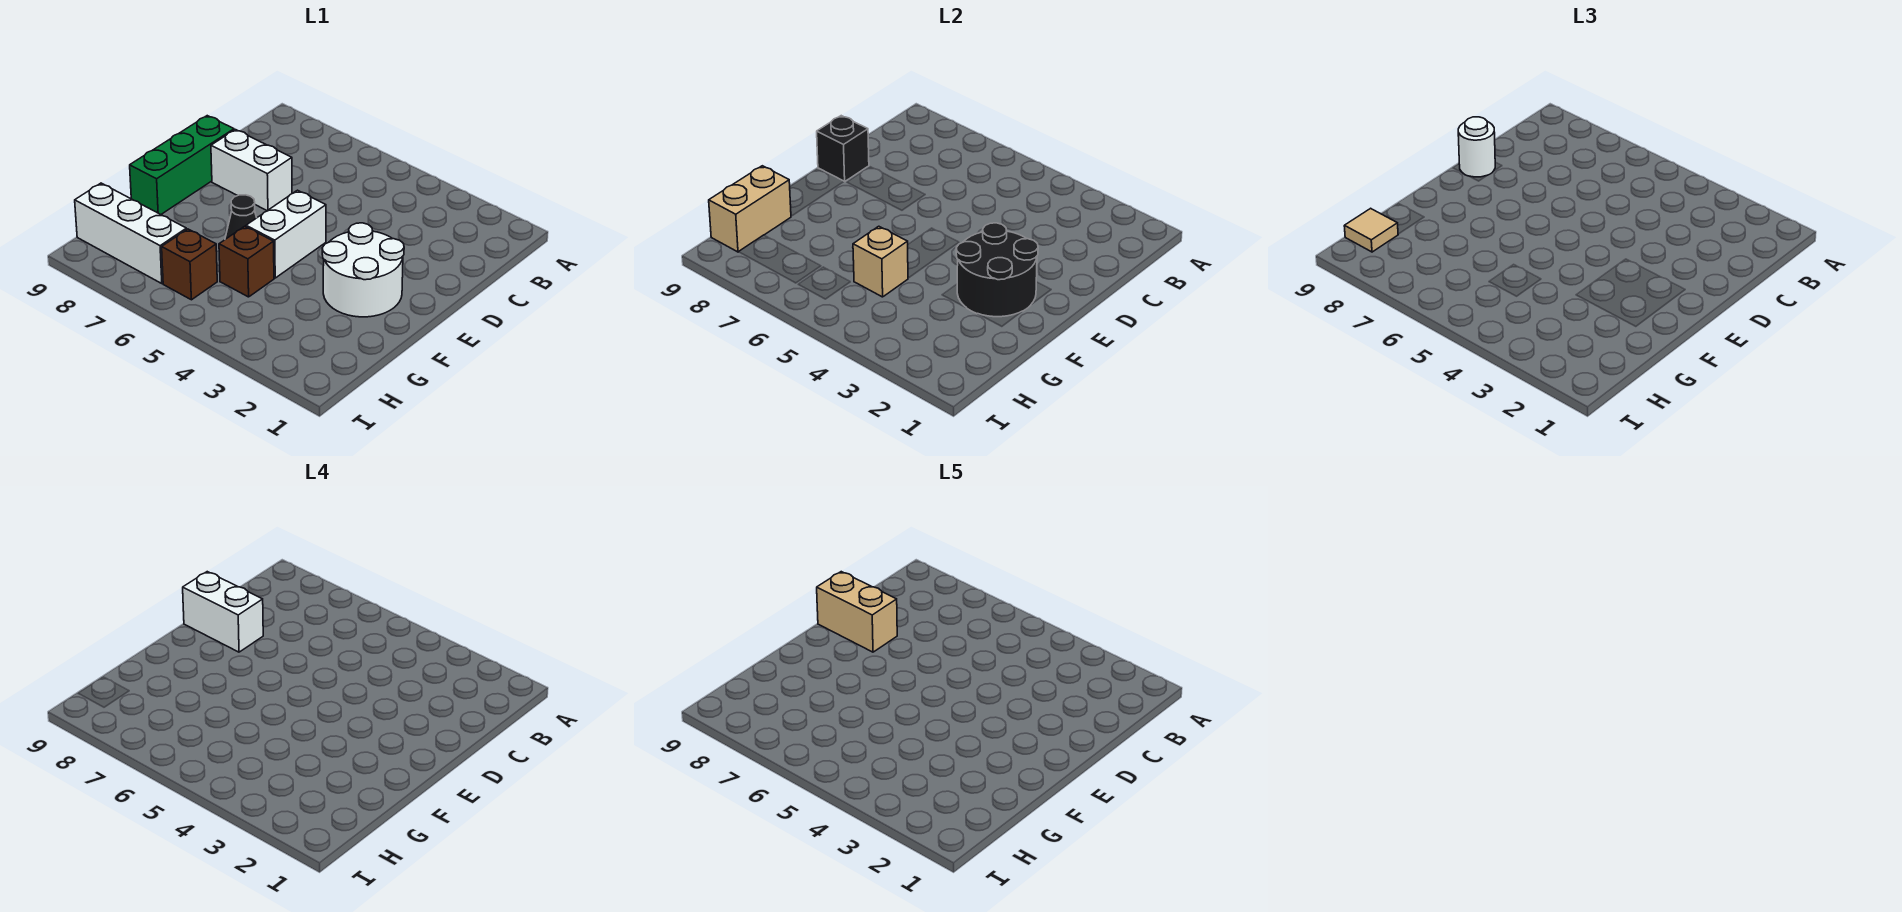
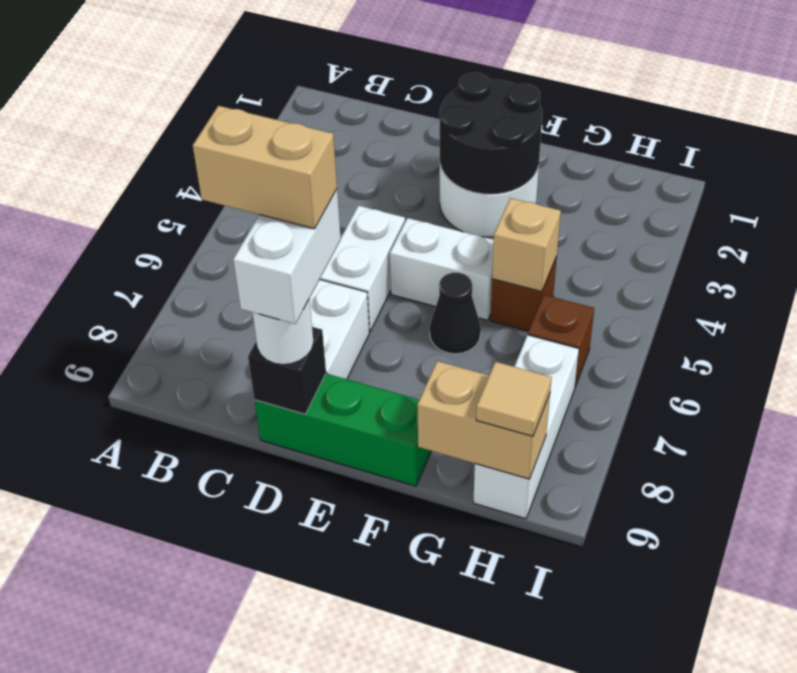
none -> white 1x2 brick [320,206,405,332]
tan 1x2 brick [817,572,897,652] -> tan 1x2 brick turned to [193,106,337,229]

